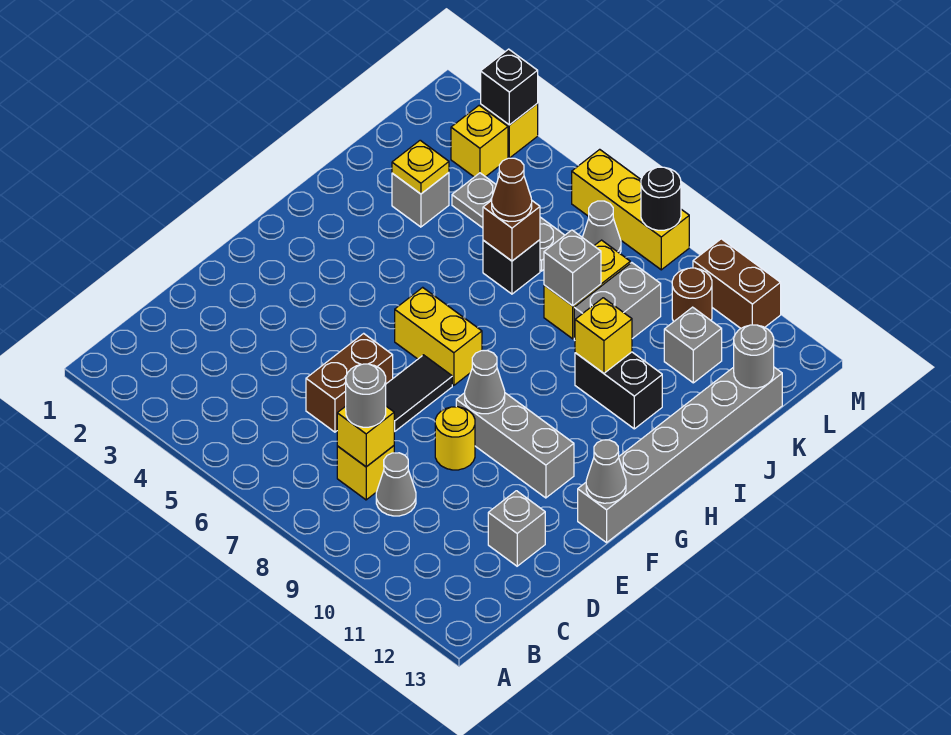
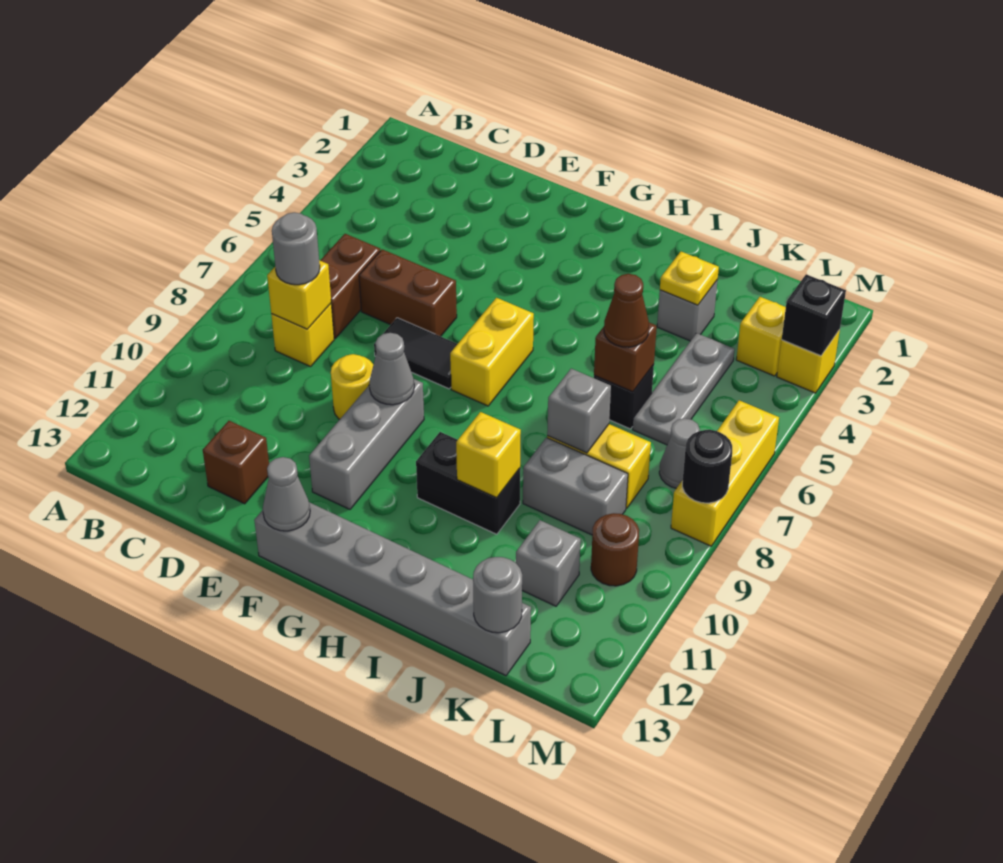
grey 1x1 cone [376,453,416,516] -> none
grey 1x1 brick [488,491,545,566] -> brown 1x1 brick [203,421,269,504]
black 1x2 brick [575,352,662,429] -> black 1x2 brick turned to [416,432,520,534]
brown 1x2 brick [693,239,781,328] -> brown 1x2 brick moved to [320,234,380,338]

